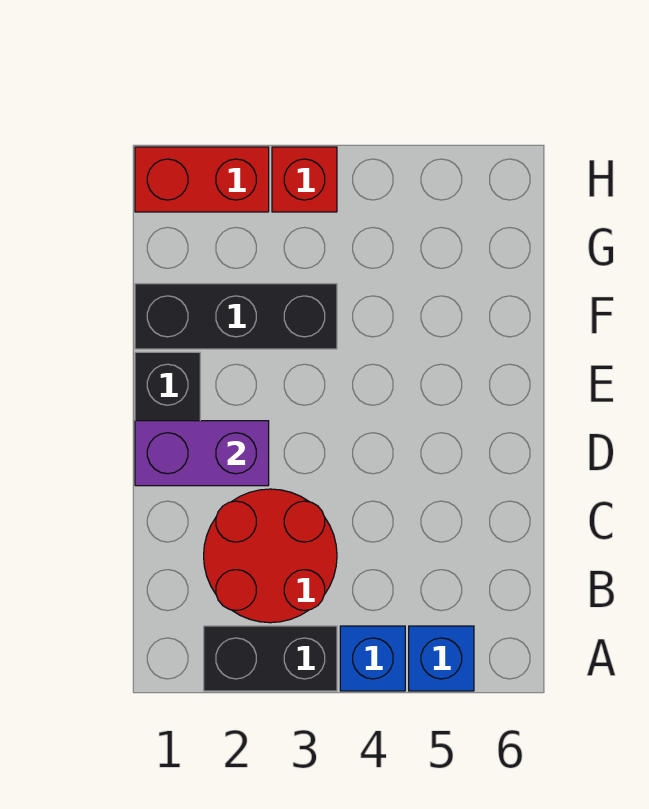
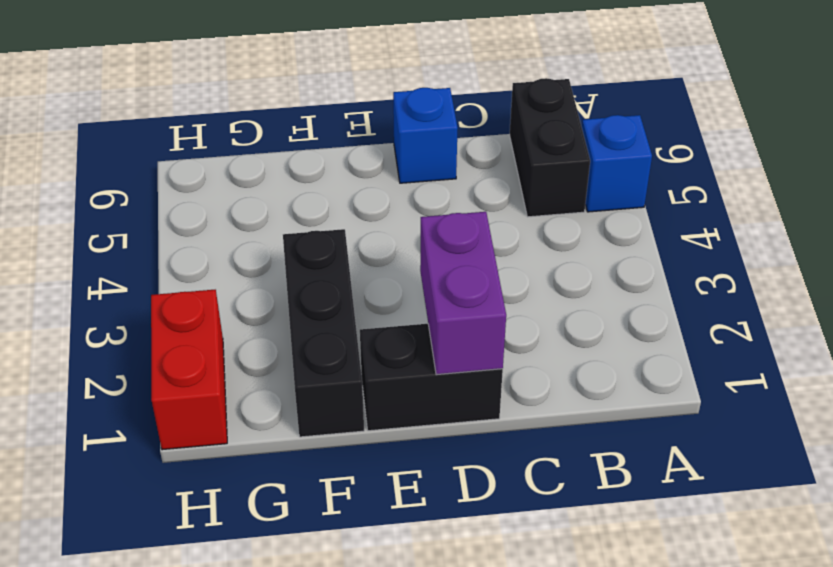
black 1x2 brick [204,626,337,691] -> black 1x2 brick moved to [510,78,590,217]
blue 1x1 brick [340,626,405,691] -> blue 1x1 brick moved to [393,88,458,183]
red 2x2 round brick [204,489,337,623] -> none
red 1x1 brick [272,147,337,212] -> none

